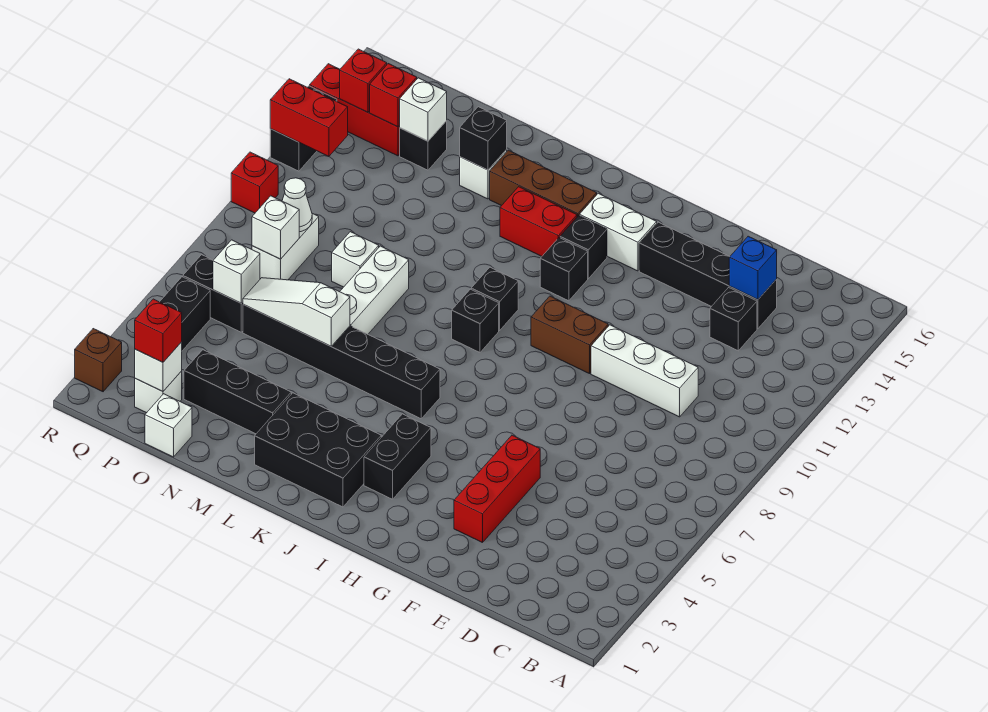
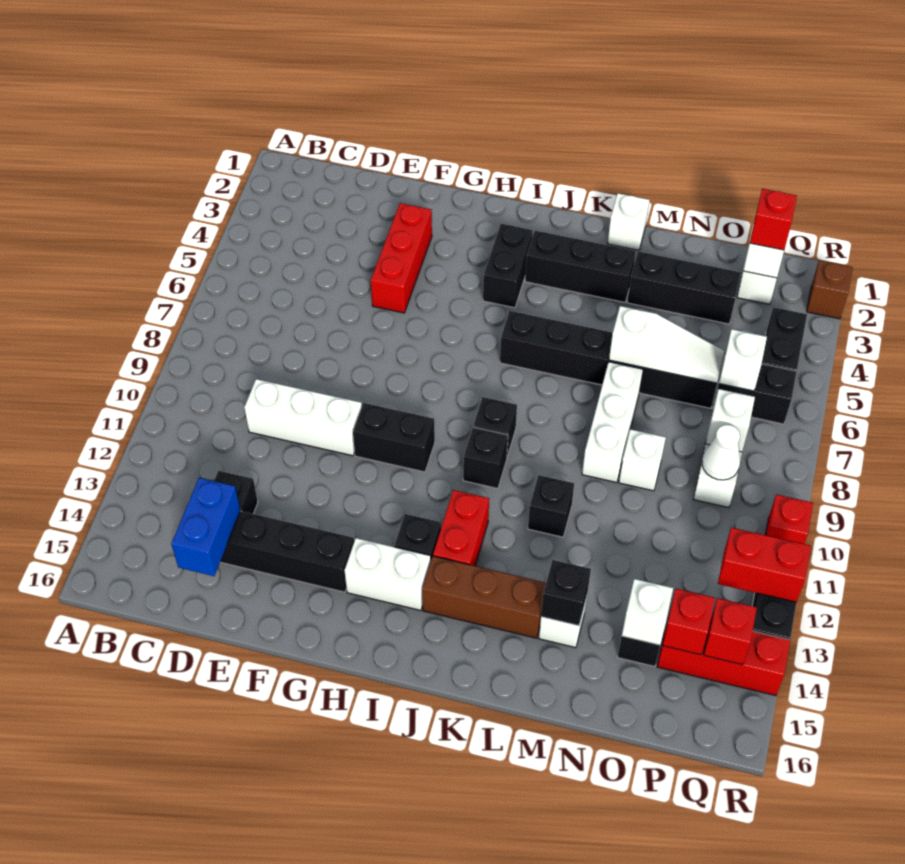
blue 1x1 brick [729,236,777,300] -> blue 1x2 brick [171,478,240,576]
brown 1x2 brick [531,296,608,374] -> black 1x2 brick [353,403,435,472]
black 1x1 brick [540,238,588,301] -> black 1x1 brick moved to [528,475,574,537]
black 2x3 brick [255,393,381,507] -> black 1x3 brick [525,231,636,302]
red 1x2 brick [500,187,577,256] -> red 1x2 brick turned to [433,490,489,566]
white 1x1 brick [145,394,192,457] -> white 1x1 brick moved to [607,193,649,250]

